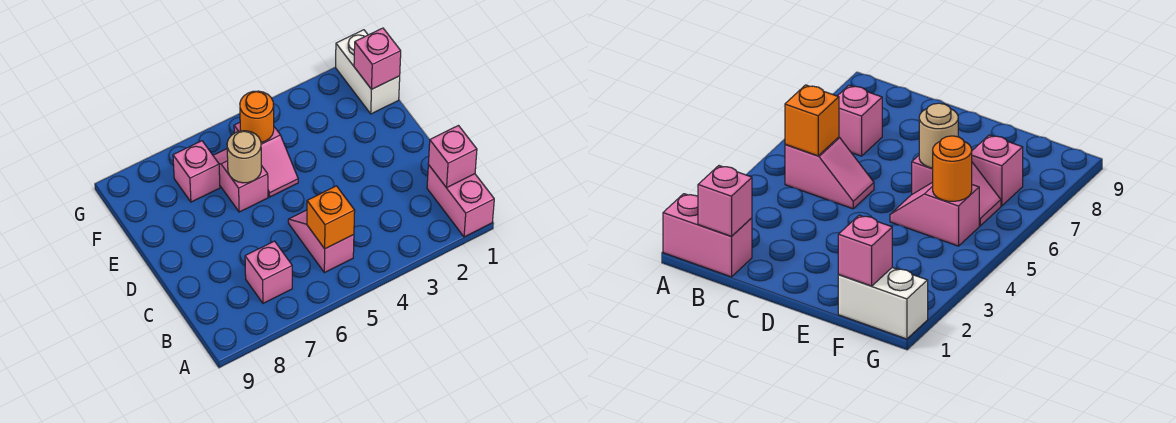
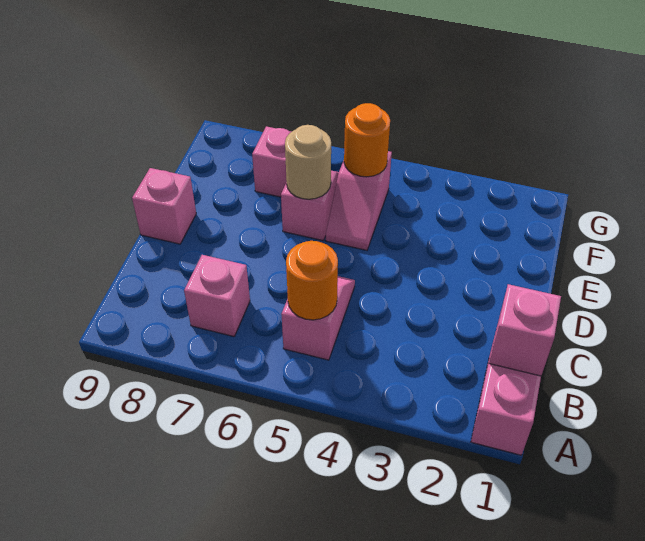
orange 1x1 brick [307,186,355,249] -> orange 1x1 round brick [286,241,338,320]
white 1x2 brick [336,30,400,114] -> none
pink 1x1 brick [354,28,401,89] -> pink 1x1 brick moved to [132,168,196,244]

